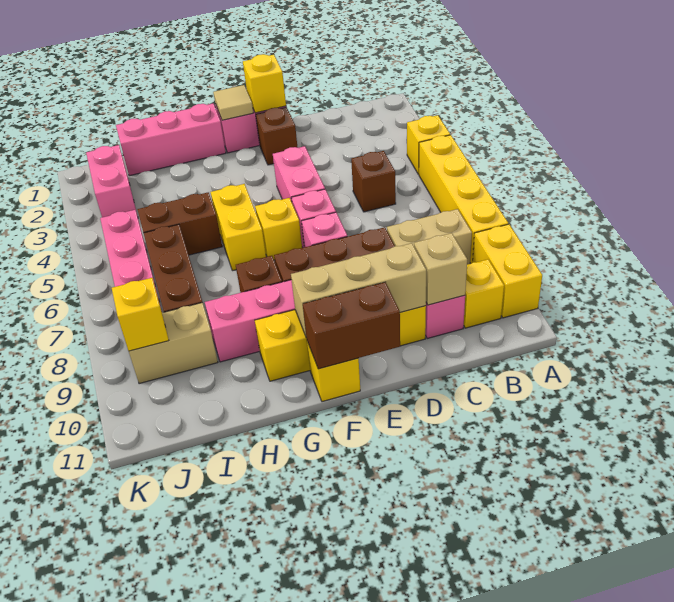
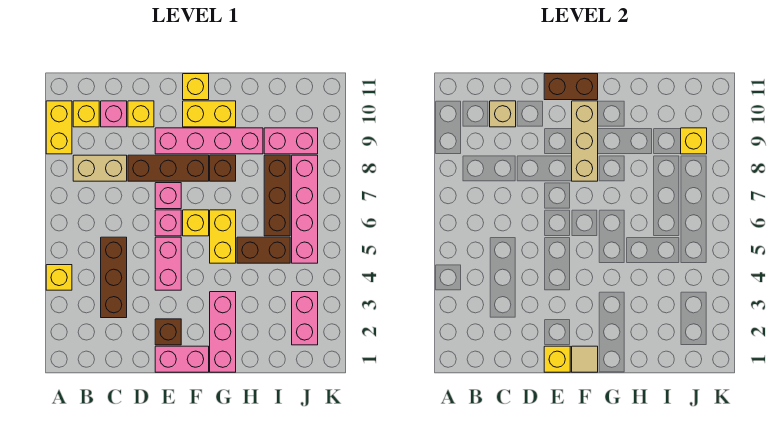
yellow 1x4 brick [419,135,508,263] -> none
brown 1x1 brick [351,151,396,212] -> brown 1x3 brick [101,237,127,318]
tan 1x3 brick [291,243,426,336] -> tan 1x3 brick turned to [572,101,598,181]
pink 1x3 brick [116,104,226,176] -> pink 1x3 brick turned to [210,292,236,372]
tan 1x2 brick [129,303,218,384] -> pink 1x2 brick [264,128,318,154]

